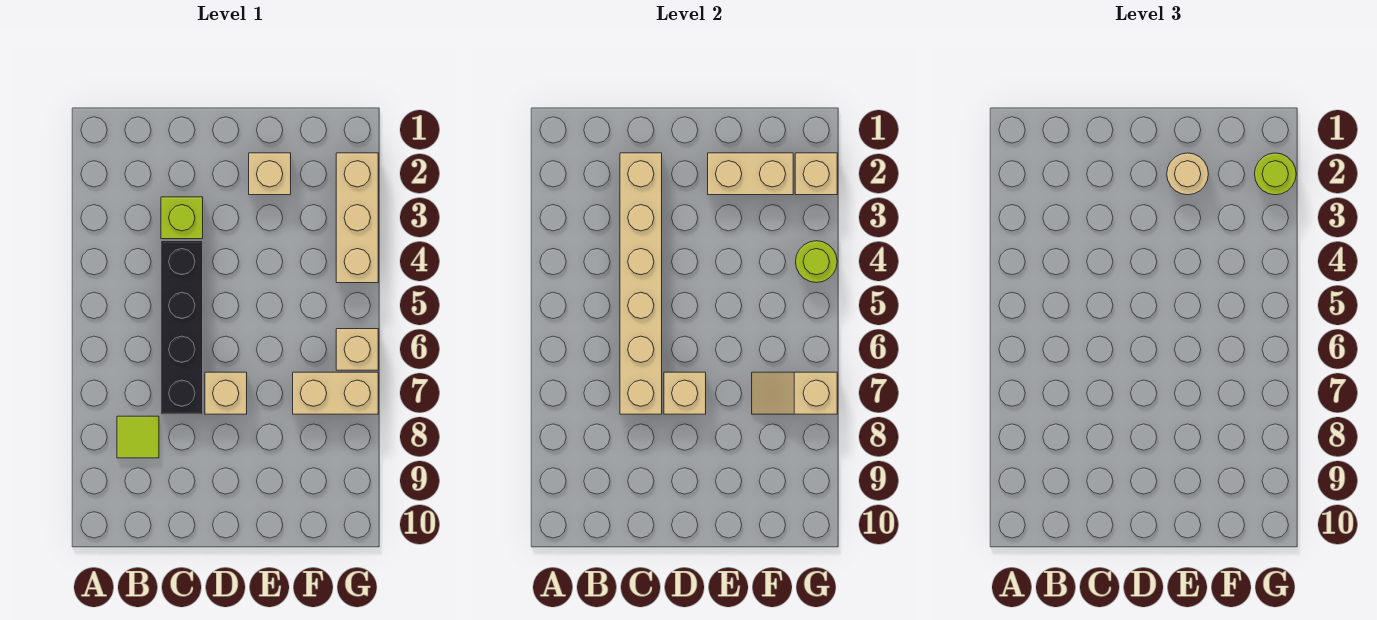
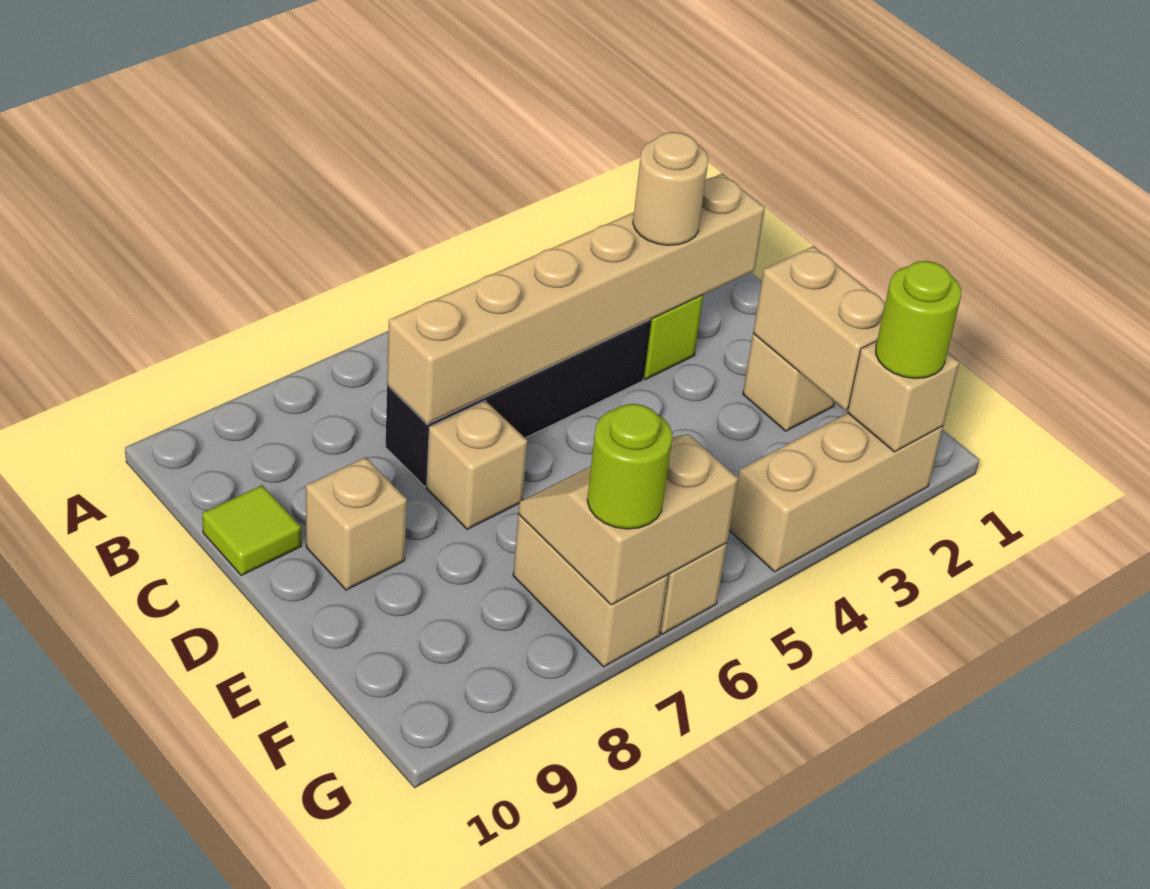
lime 1x1 tile [117,416,159,458] -> lime 1x1 tile moved to [202,485,301,575]
tan 1x1 brick [664,372,706,414] -> tan 1x1 brick moved to [306,457,407,590]
tan 1x1 round brick [1167,153,1208,195] -> tan 1x1 round brick moved to [633,132,709,245]
tan 1x2 slope [752,372,837,414] -> tan 2x2 slope [518,434,738,605]
lime 1x1 round brick [796,241,837,283] -> lime 1x1 round brick moved to [587,404,672,529]

